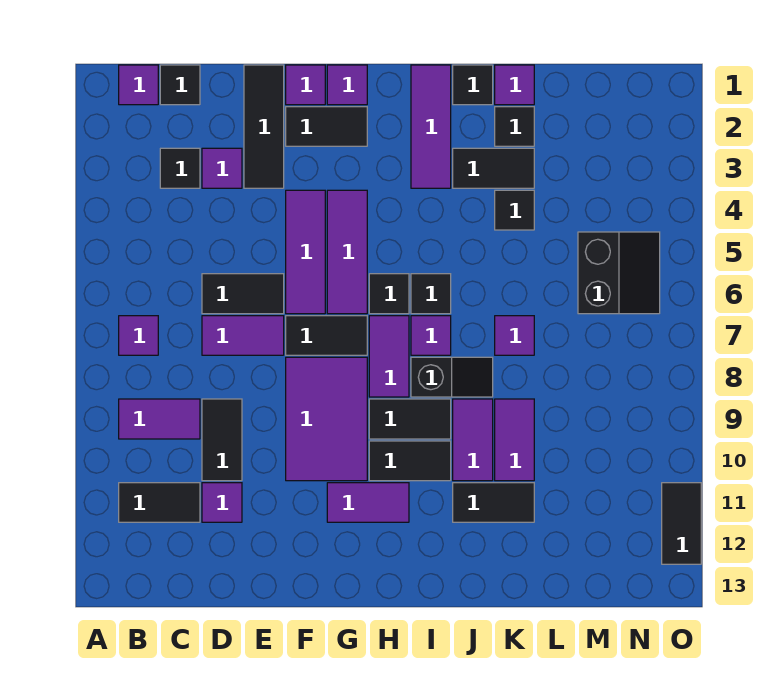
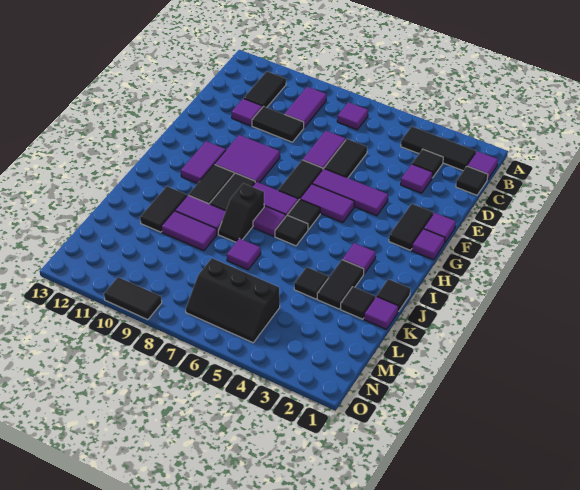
black 1x3 tile [244,65,284,188] -> black 1x3 tile moved to [401,127,476,171]
purple 2x3 tile [286,357,367,481] -> purple 2x2 tile [215,135,280,183]
purple 1x3 tile [327,190,367,314] -> purple 1x2 tile [300,184,354,223]
purple 1x3 tile [411,65,451,188] -> purple 1x1 tile [342,243,376,274]
black 2x2 slope [578,232,660,314] -> black 2x3 slope [186,258,280,343]
black 1x2 tile [662,483,701,564] -> black 1x2 tile moved to [104,277,162,320]

